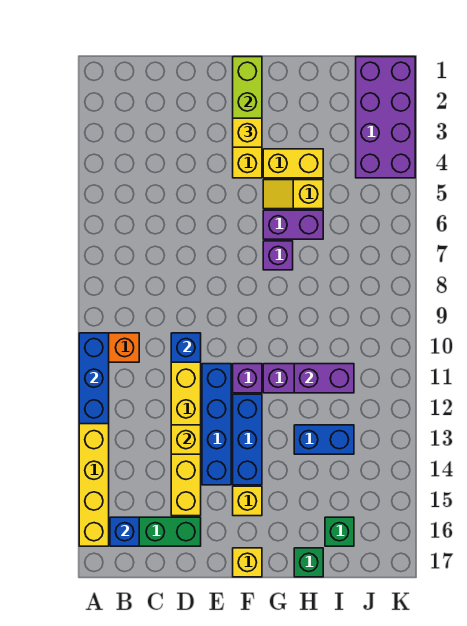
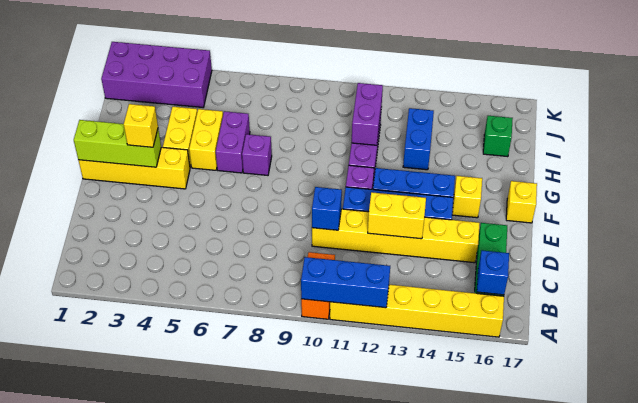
yellow 1x1 brick [171,425,201,454] -> yellow 1x2 brick [368,192,426,239]
yellow 1x2 slope [263,180,323,209] -> yellow 1x2 brick [189,109,223,170]
green 1x1 brick [294,548,323,577] -> none

